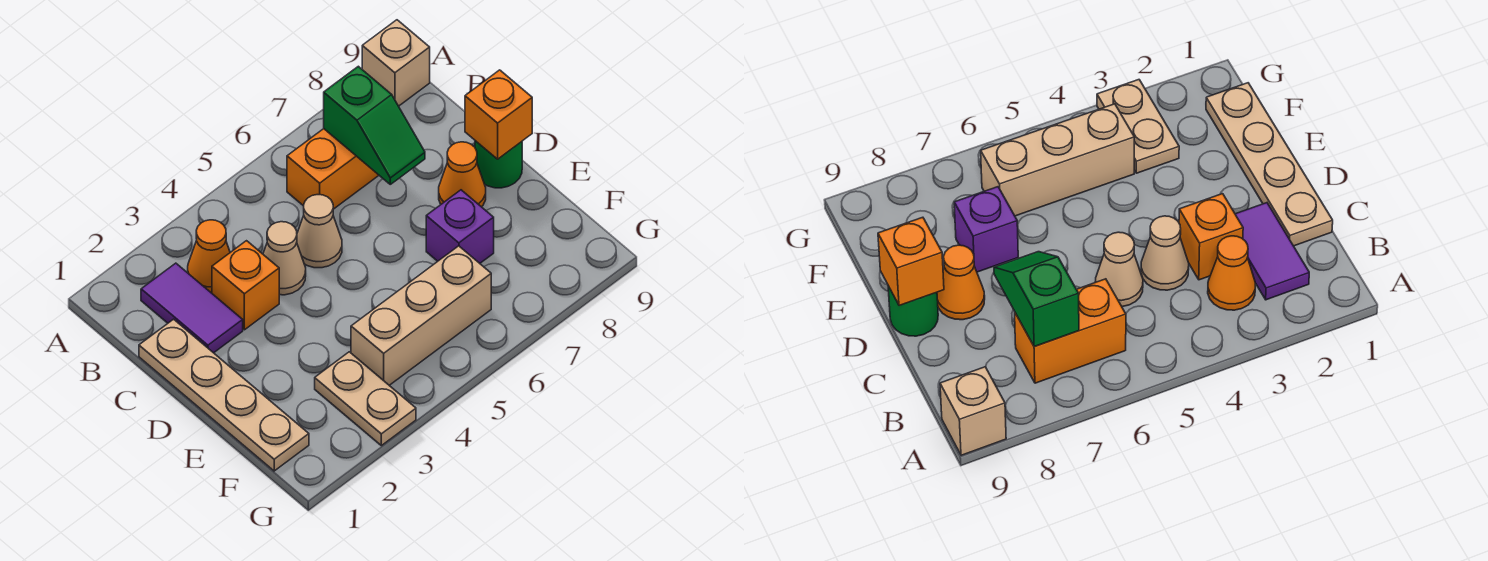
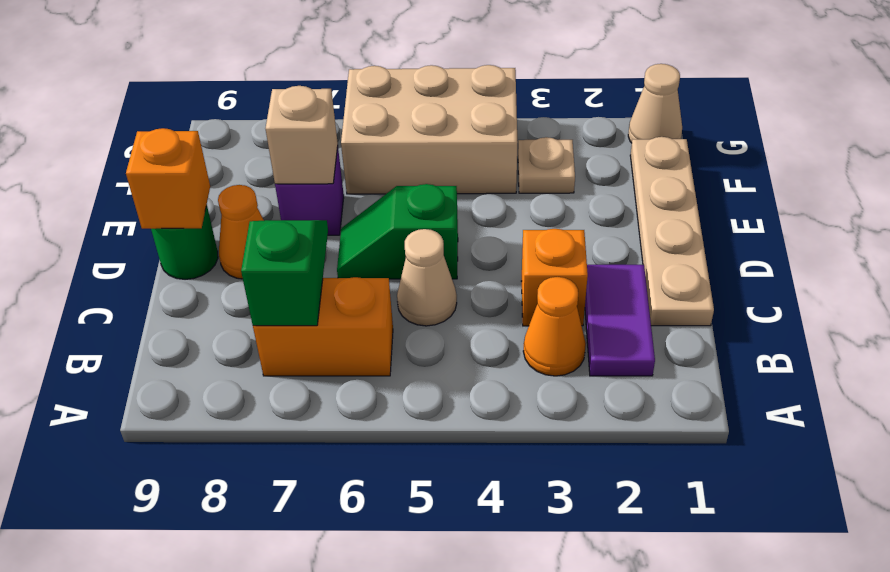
tan 1x1 brick [362,20,430,106] -> tan 1x1 brick moved to [265,86,338,184]
tan 1x1 cone [263,222,306,295] -> tan 1x1 cone moved to [628,64,682,143]
none -> green 1x2 slope [337,184,458,279]
tan 1x2 plate [315,352,416,446] -> tan 1x1 plate [518,137,575,193]
tan 1x3 brick [351,246,491,385] -> tan 2x3 brick [341,65,518,194]

